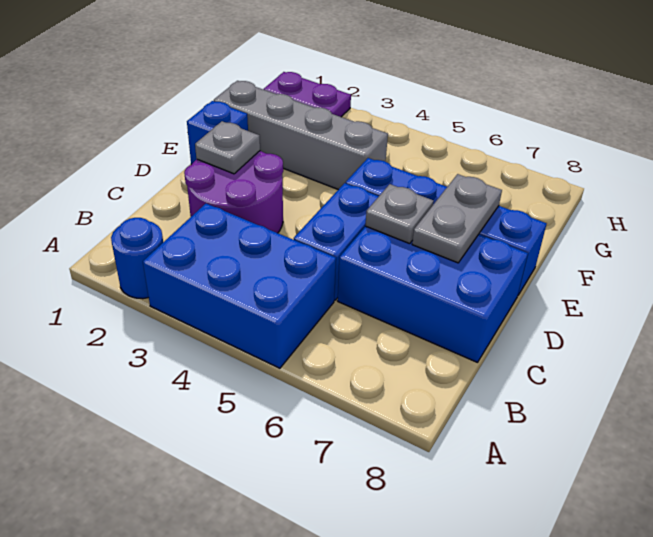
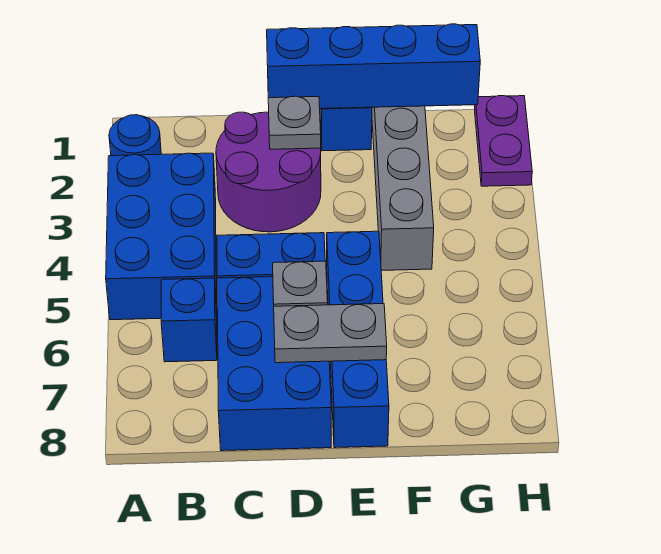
none -> blue 1x1 brick [161,278,217,362]
none -> blue 1x4 brick [267,24,480,109]

